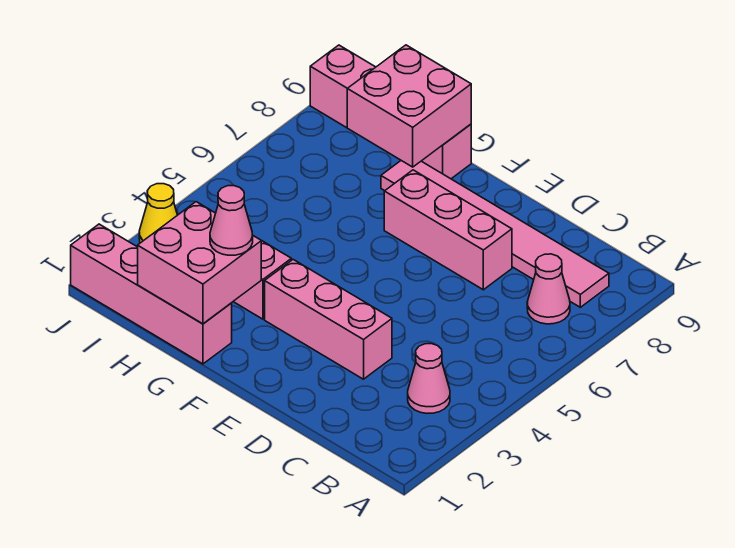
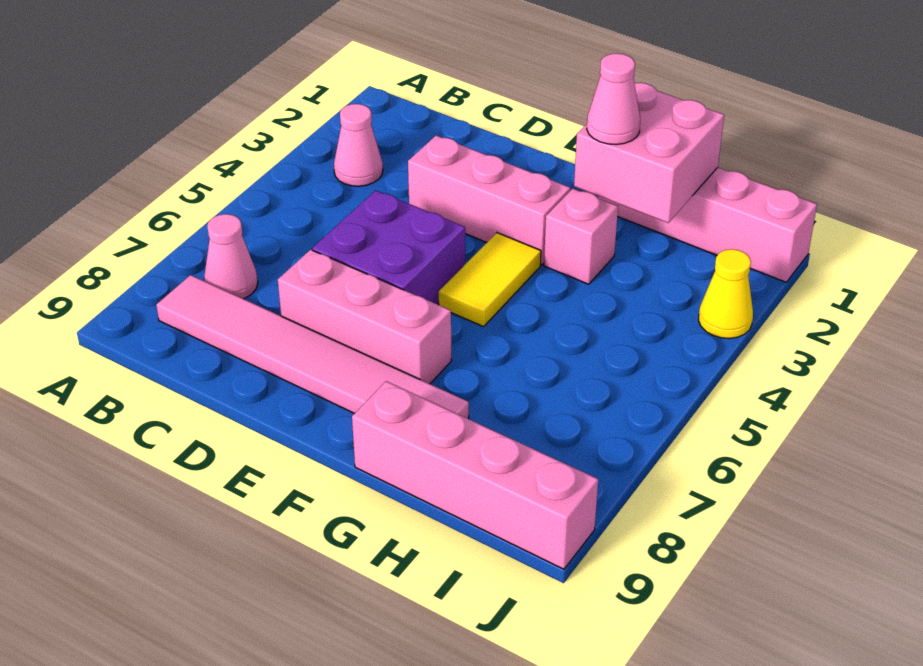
none -> purple 2x2 brick [312,190,465,305]
none -> yellow 1x2 tile [439,233,541,327]
pink 2x2 brick [347,45,471,167] -> none

